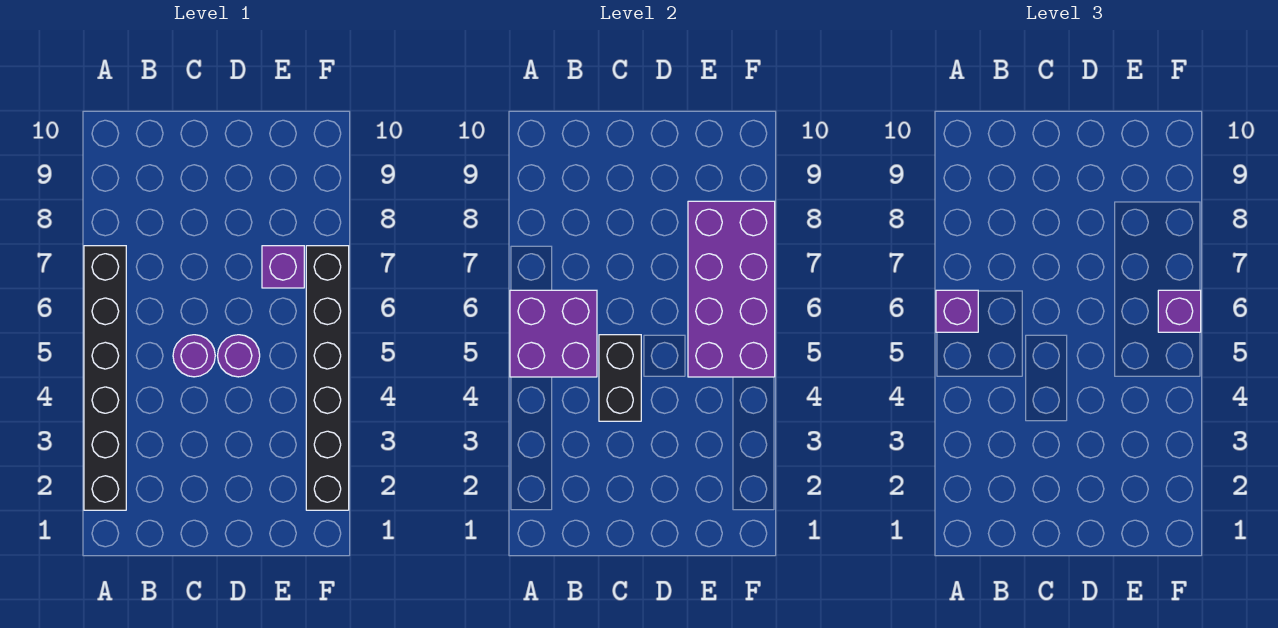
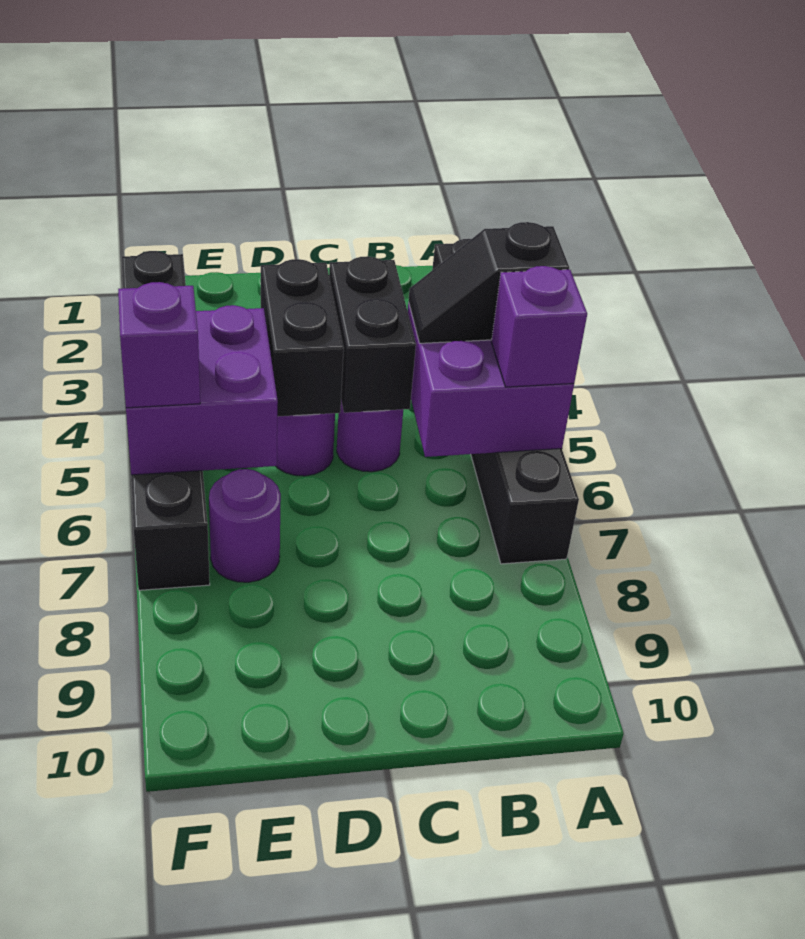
none -> black 1x2 slope [409,222,569,343]
none -> black 1x2 brick [261,259,344,417]
purple 2x4 brick [688,201,775,377] -> purple 2x2 brick [126,305,278,475]
purple 1x1 brick [262,246,304,288] -> purple 1x1 round brick [209,469,281,582]

